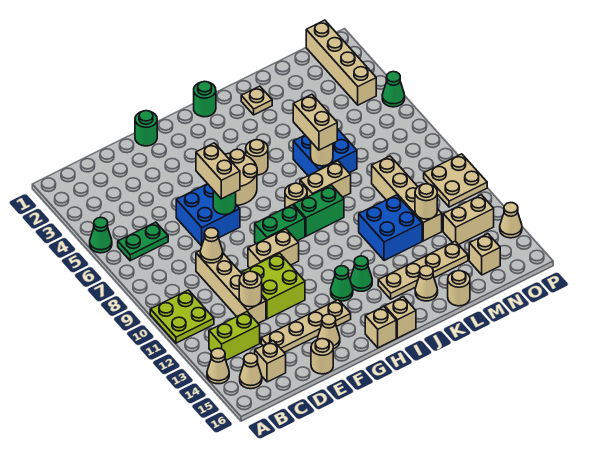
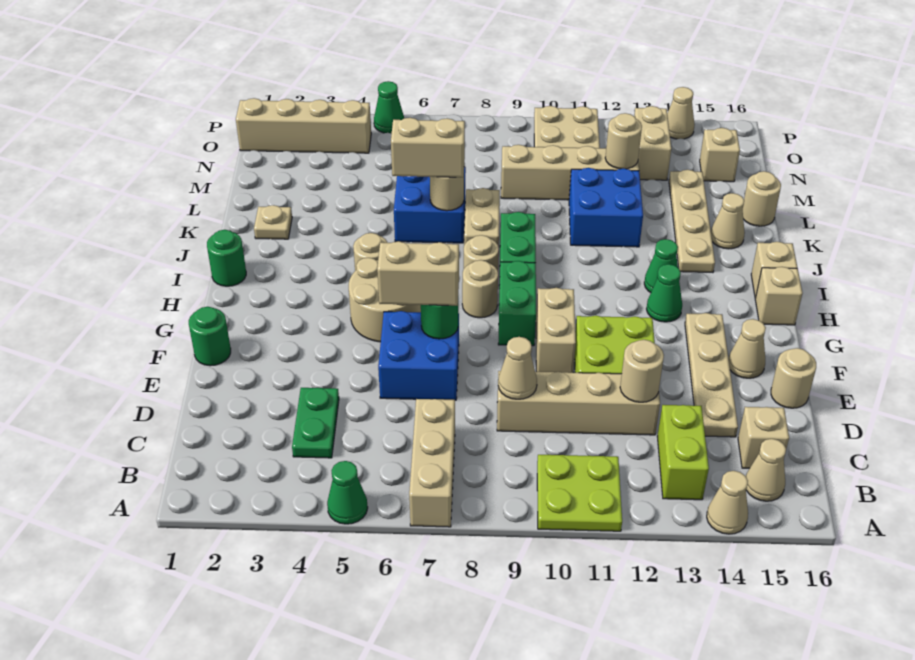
none -> tan 1x3 brick [409,399,455,527]
green 1x2 plate [118,222,168,261] -> green 1x2 plate moved to [292,388,339,458]
none -> tan 1x1 round brick [462,260,498,318]

